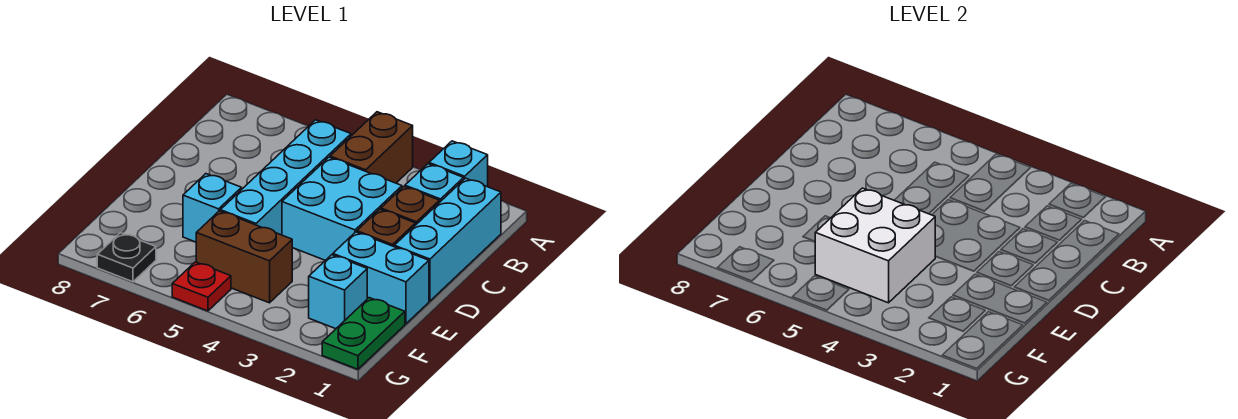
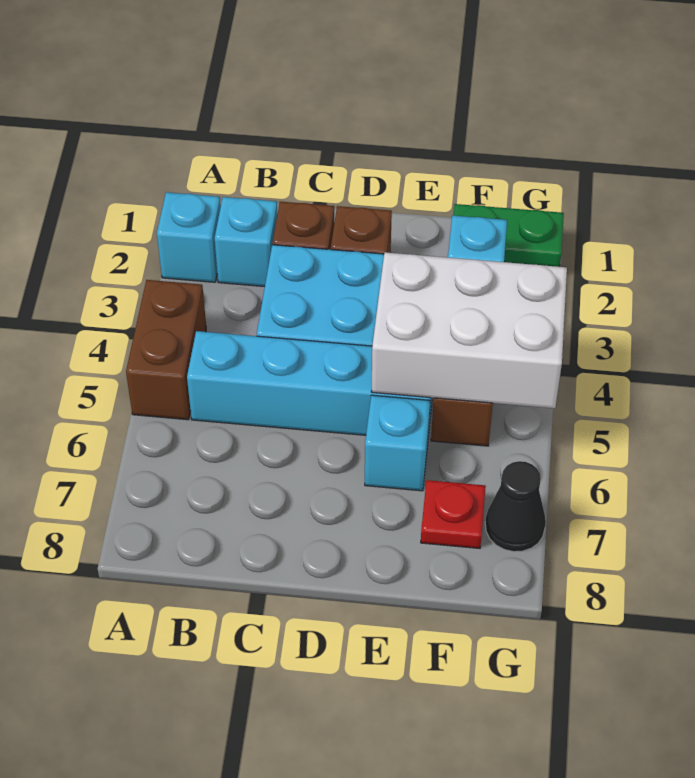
brown 1x2 brick [330,112,413,183] -> brown 1x2 brick turned to [126,280,206,420]
cyan 1x3 brick [394,178,501,301] -> none
cyan 1x2 brick [333,232,429,324] -> none
white 2x2 brick [815,188,936,303] -> white 2x3 brick [371,252,567,408]
red 1x1 plate [172,262,231,311] -> red 1x1 plate moved to [421,480,486,548]
black 1x1 plate [97,233,156,282] -> black 1x1 cone [485,461,546,552]

